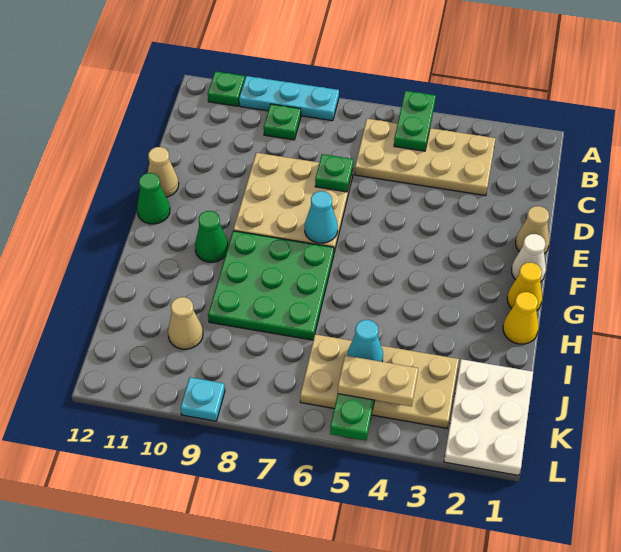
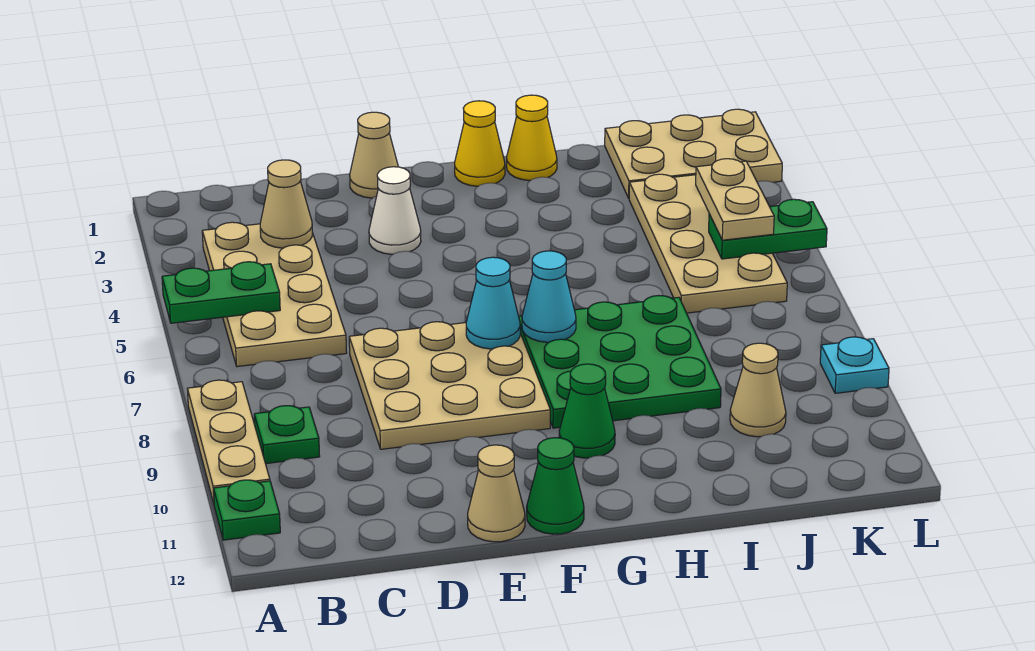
cyan 1x3 plate [239,76,339,121] -> tan 1x3 plate [187,380,270,503]
none -> tan 1x1 cone [260,160,312,248]
green 1x1 plate [315,154,353,192] -> none
white 1x1 cone [512,234,546,282] -> white 1x1 cone moved to [369,167,421,254]
white 2x3 plate [444,359,533,476] -> tan 2x3 plate [605,109,782,198]
cyan 1x1 cone [348,320,383,362] -> cyan 1x1 cone moved to [522,251,576,342]

